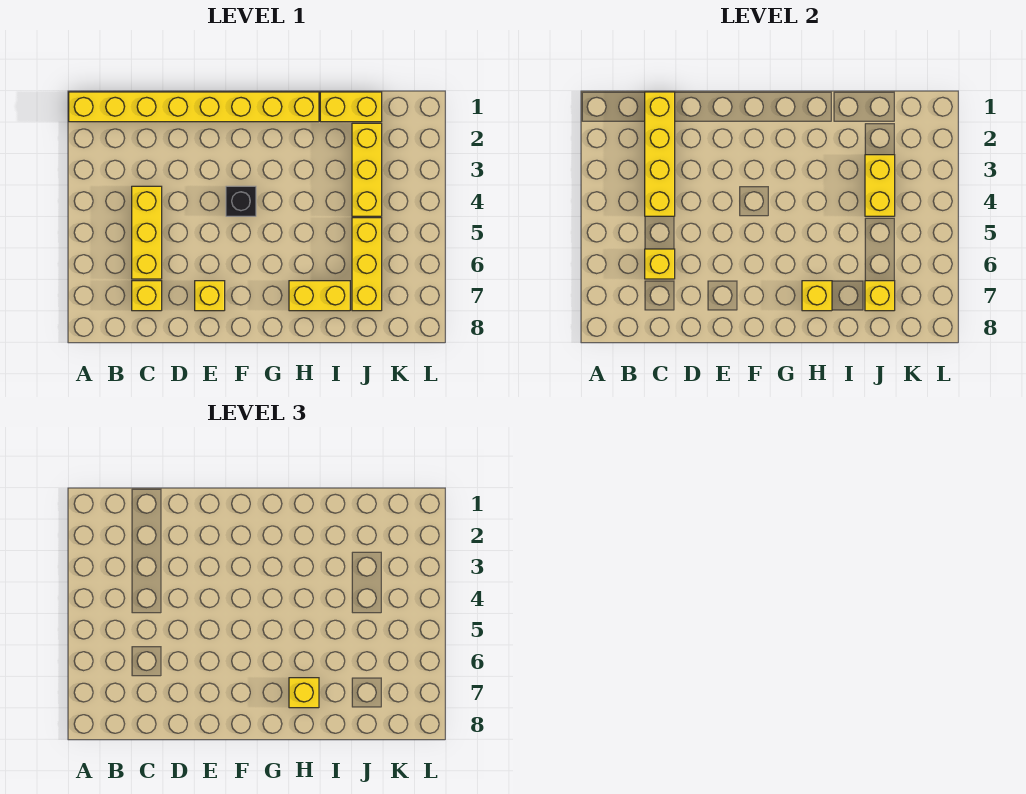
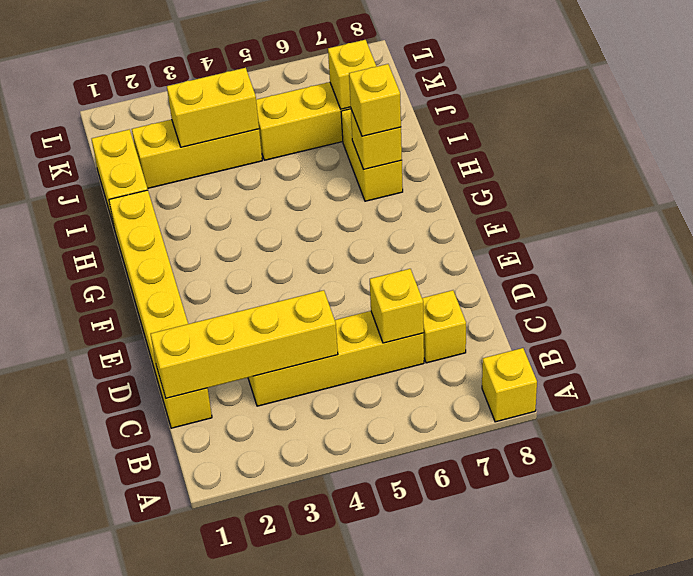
yellow 1x8 brick [69,92,319,122] -> yellow 1x6 brick [109,190,212,428]
yellow 1x3 brick [132,186,162,279] -> yellow 1x4 brick [248,311,424,406]
yellow 1x1 brick [195,281,225,311] -> yellow 1x1 brick moved to [482,348,537,422]
black 1x1 brick [226,186,256,216] -> none

